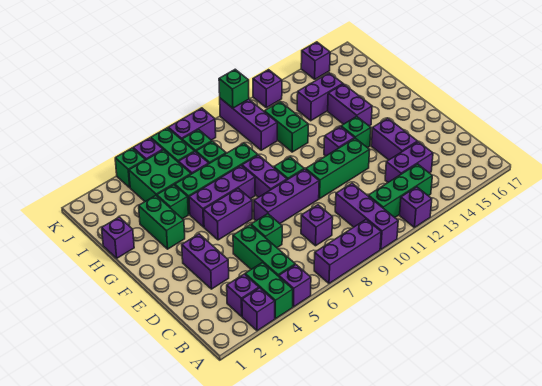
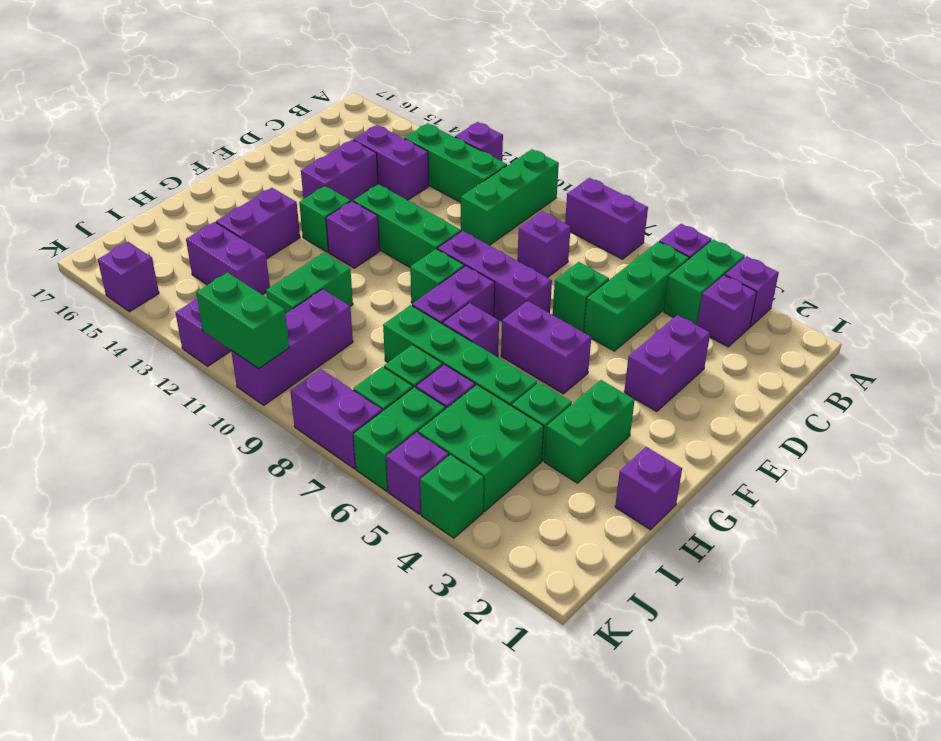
purple 1x3 brick [314,220,381,283] -> purple 1x2 brick [565,178,648,259]
purple 1x3 brick [335,183,398,249] -> green 1x3 brick [461,149,559,246]
purple 1x3 brick [189,166,255,227] -> purple 1x1 brick [443,303,499,357]
green 1x1 brick [219,69,249,108] -> green 1x2 brick [196,273,289,369]

